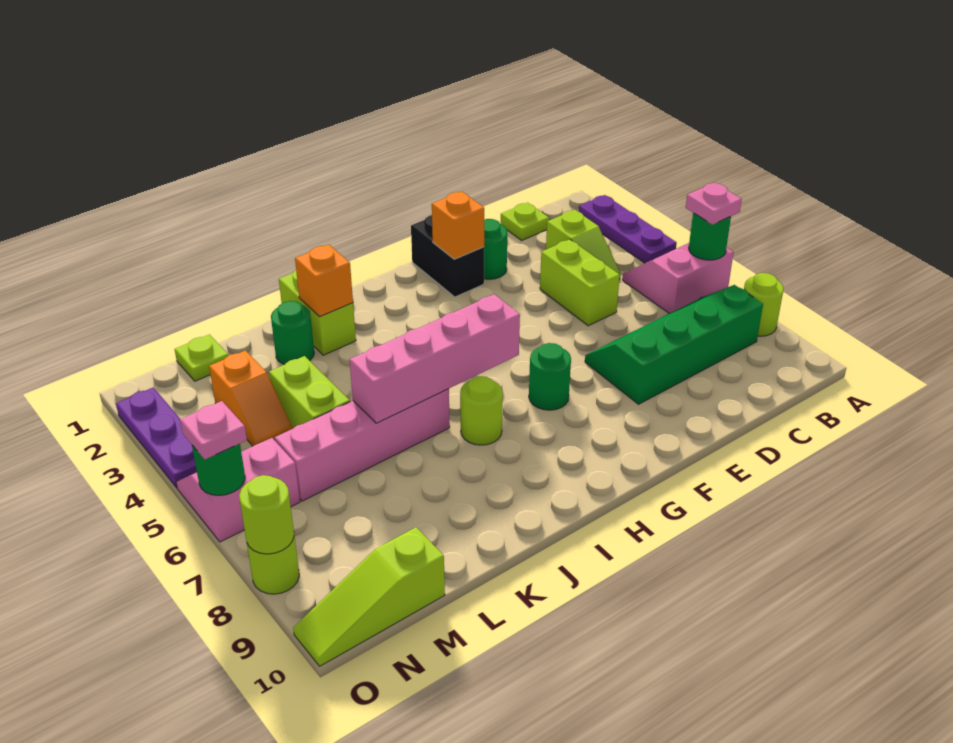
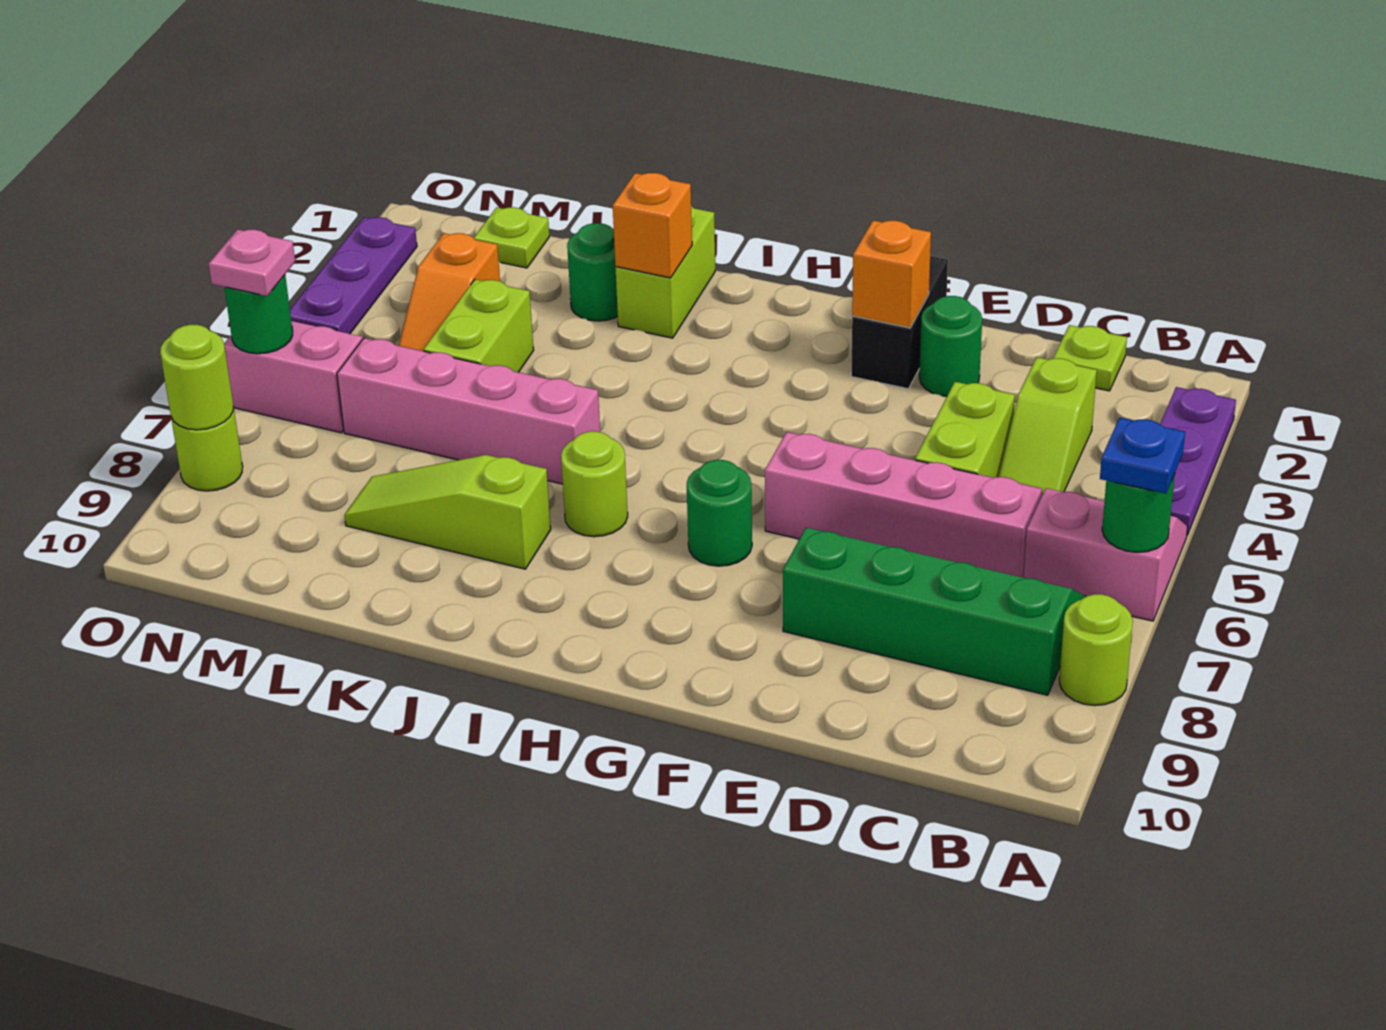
pink 1x1 plate [686,183,742,225] -> blue 1x1 plate [1100,418,1185,494]
pink 1x4 brick [350,294,520,423] -> pink 1x4 brick moved to [765,432,1042,578]
lime 1x3 slope [293,527,445,666] -> lime 1x3 slope moved to [345,455,551,569]

